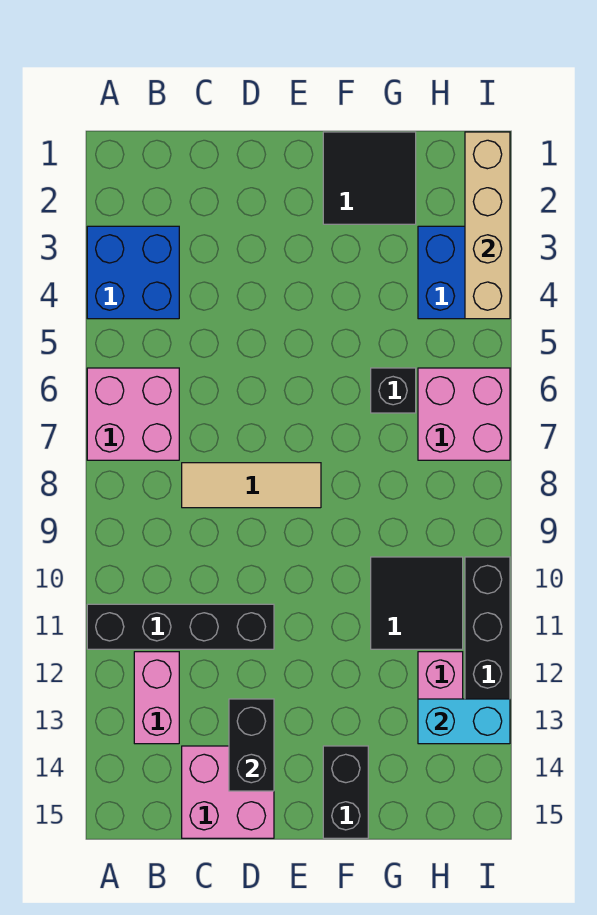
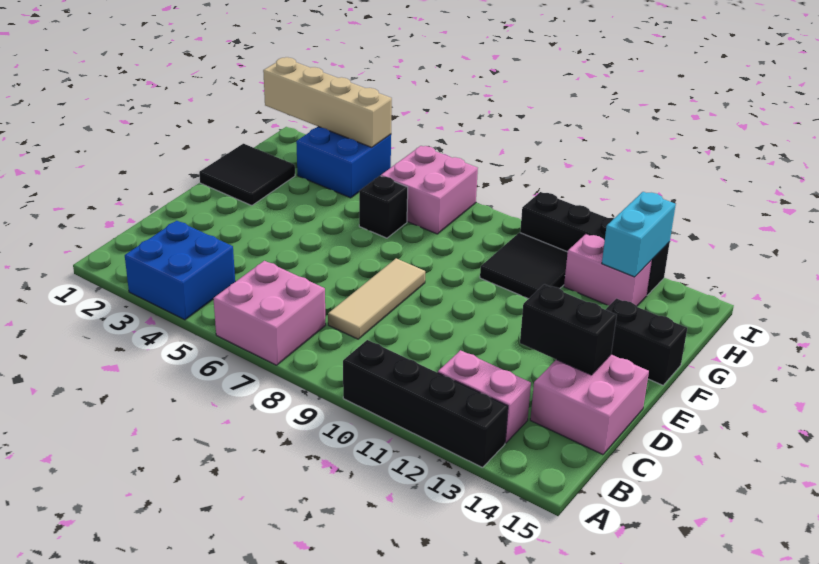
black 1x4 brick [87,604,274,649] -> black 1x4 brick turned to [343,340,508,468]

